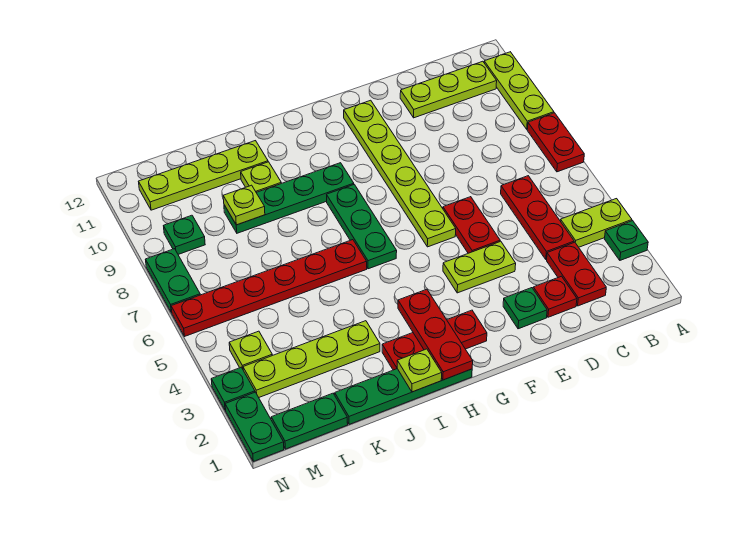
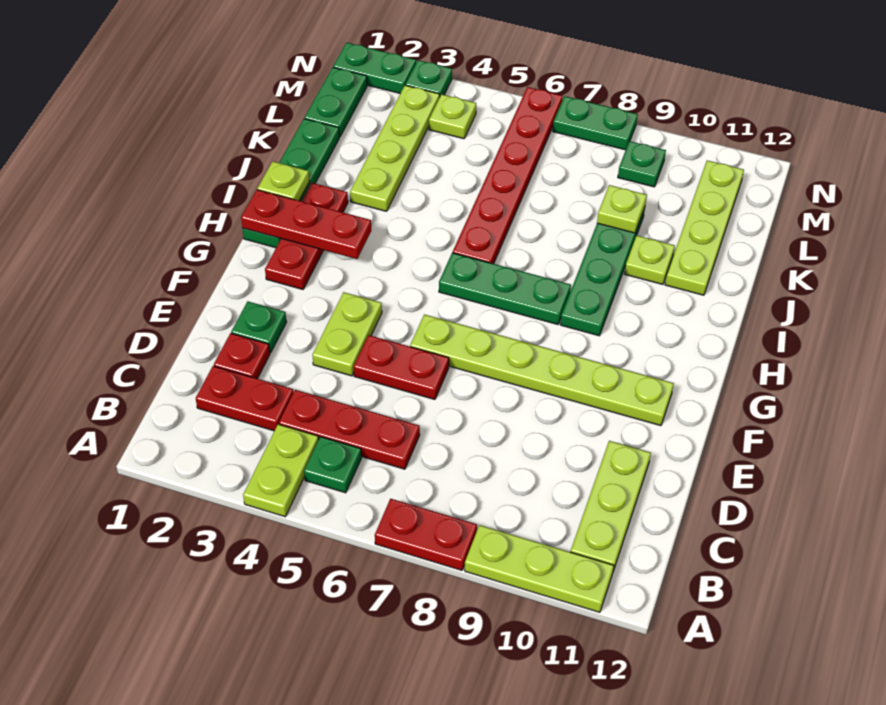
green 1x1 plate [605,221,648,260] -> green 1x1 plate moved to [304,437,361,493]

